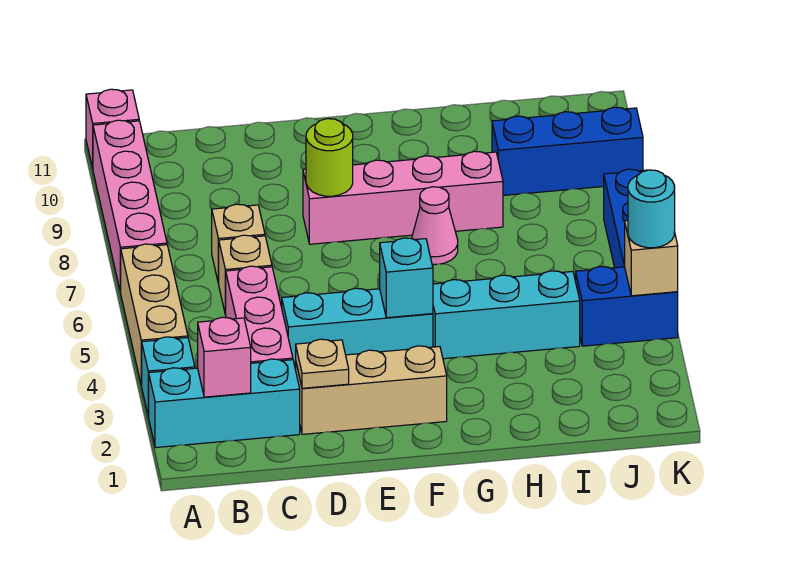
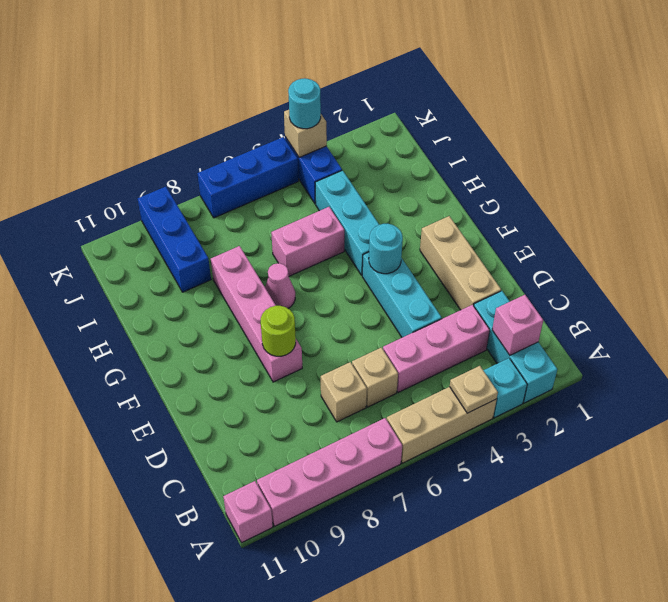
tan 1x1 plate [296,339,349,388] -> tan 1x1 plate moved to [450,366,498,413]
cyan 1x1 brick [380,238,433,318] -> cyan 1x1 round brick [369,224,403,274]
none -> pink 1x2 brick [271,207,344,276]

